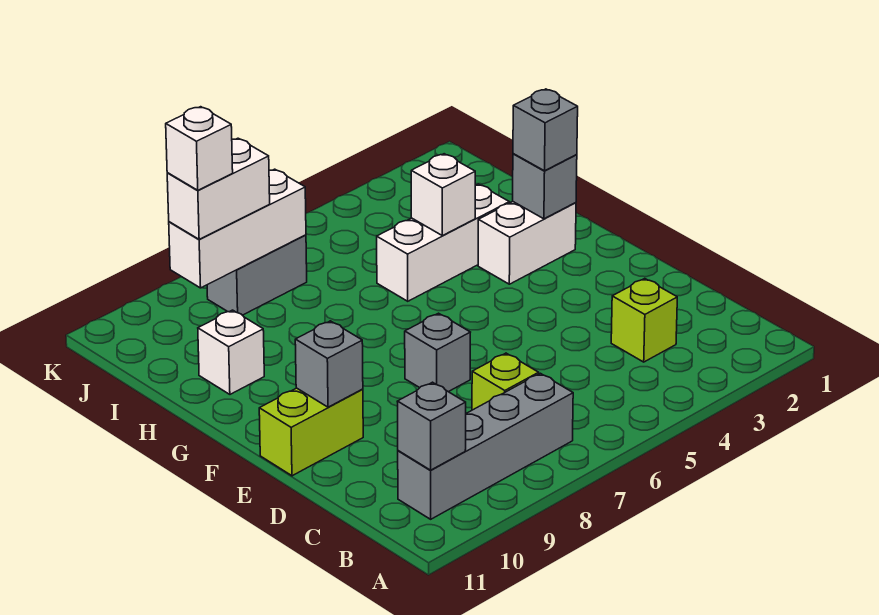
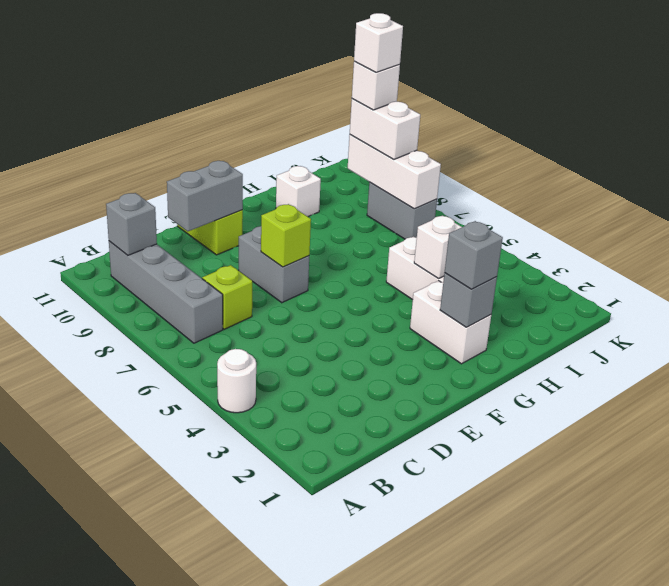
none -> white 1x1 round brick [217,349,256,413]
lime 1x1 brick [611,279,677,362] -> lime 1x1 brick moved to [261,204,311,267]
grey 1x1 brick [405,313,470,392] -> grey 1x2 brick [239,226,309,303]
grey 1x1 brick [295,321,363,407] -> grey 1x2 brick [167,161,243,231]
none -> white 1x1 brick [354,13,403,73]

